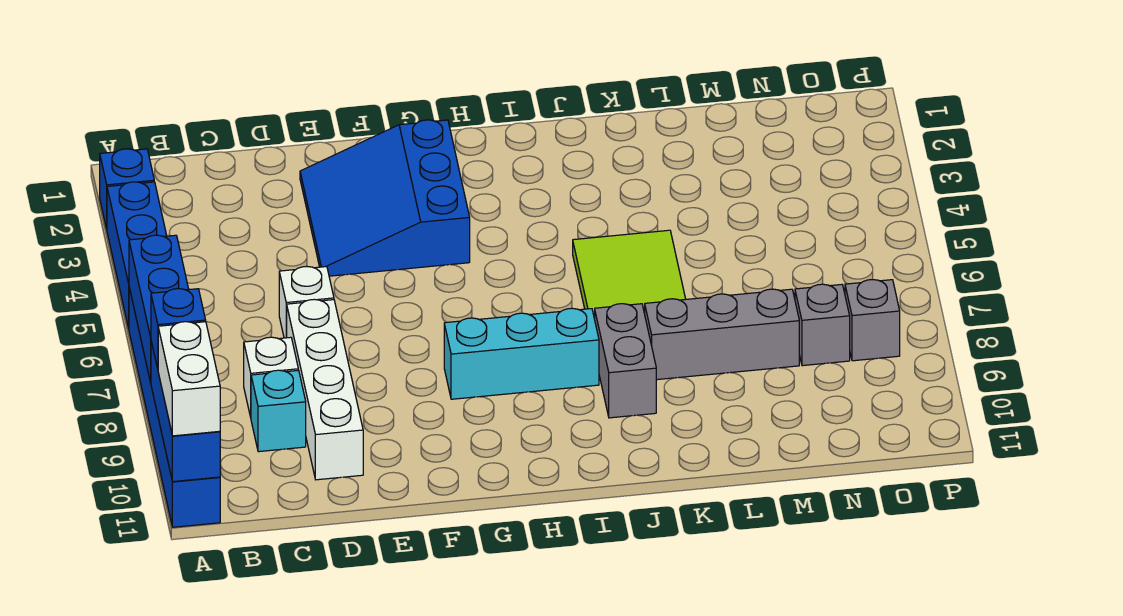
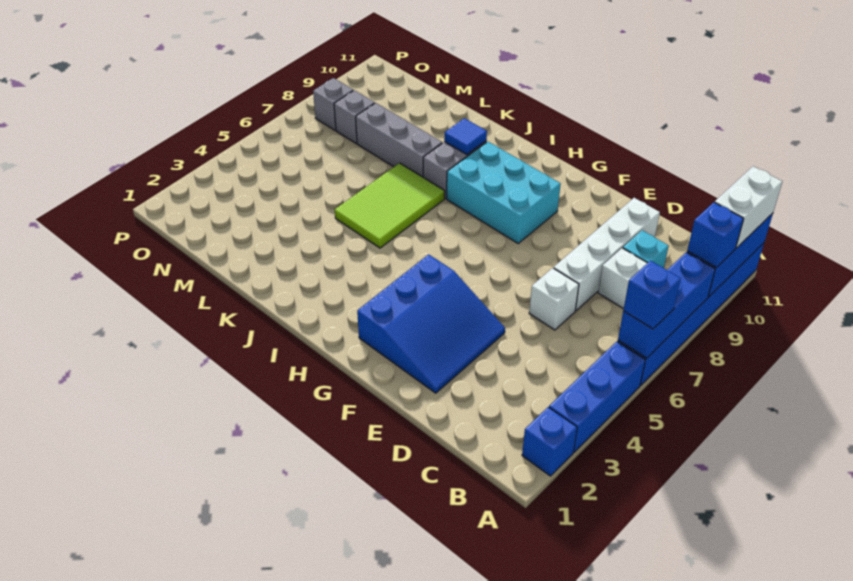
none -> blue 1x1 brick [623,261,681,329]
cyan 1x3 brick [444,308,599,399] -> cyan 2x3 brick [447,141,561,243]
none -> blue 1x1 tile [444,118,487,155]

